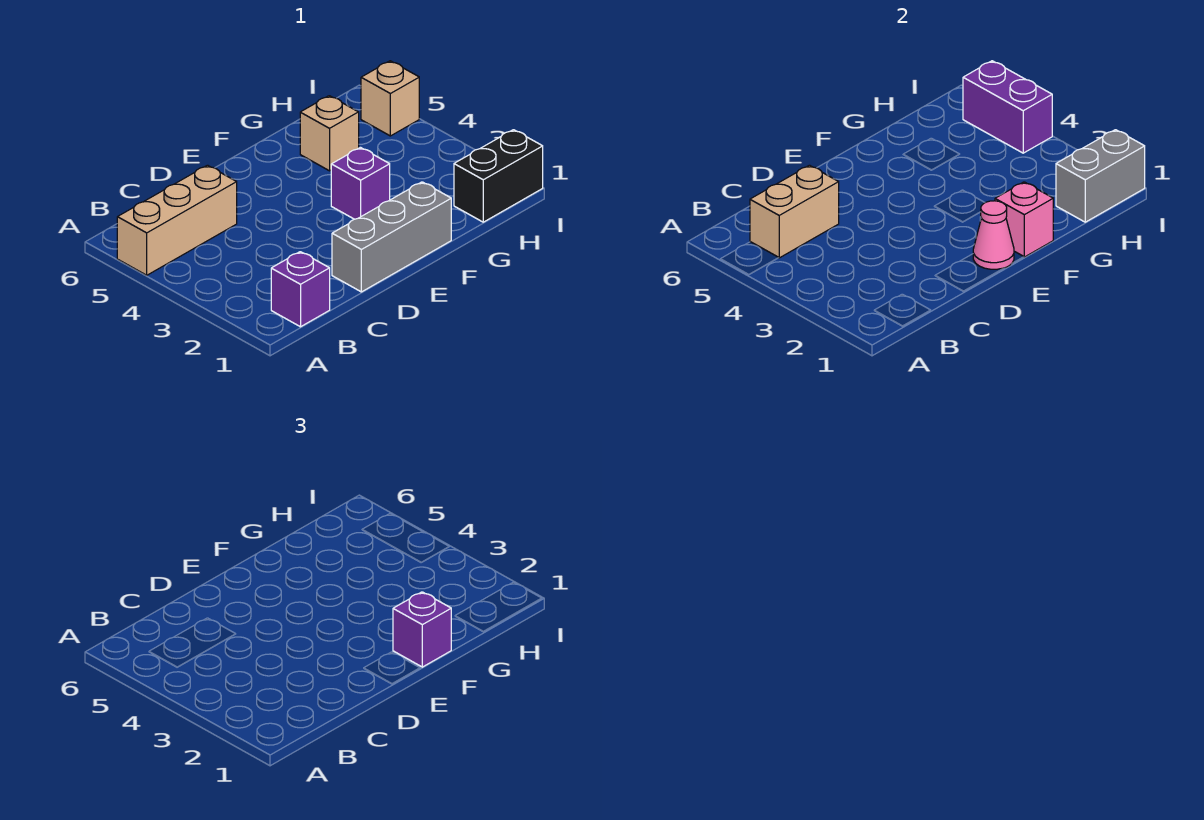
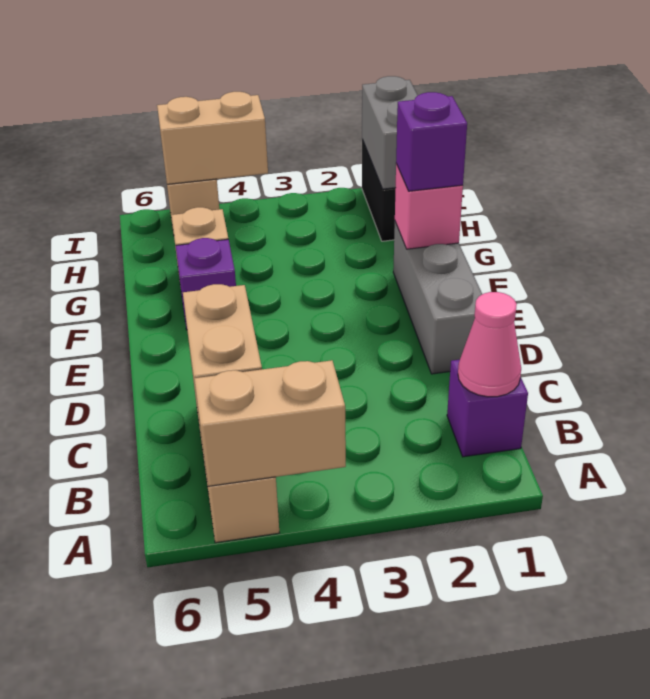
none -> tan 1x2 brick [194,360,346,486]
pink 1x1 cone [973,201,1014,269] -> pink 1x1 cone moved to [458,292,521,397]
purple 1x1 brick [331,147,390,219] -> purple 1x1 brick moved to [176,238,236,330]
purple 1x2 brick [963,61,1052,153] -> tan 1x2 brick [157,92,268,184]

